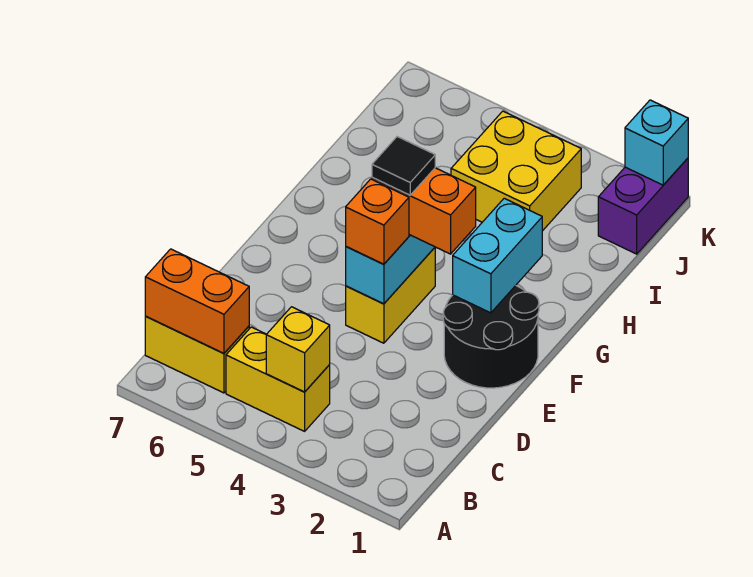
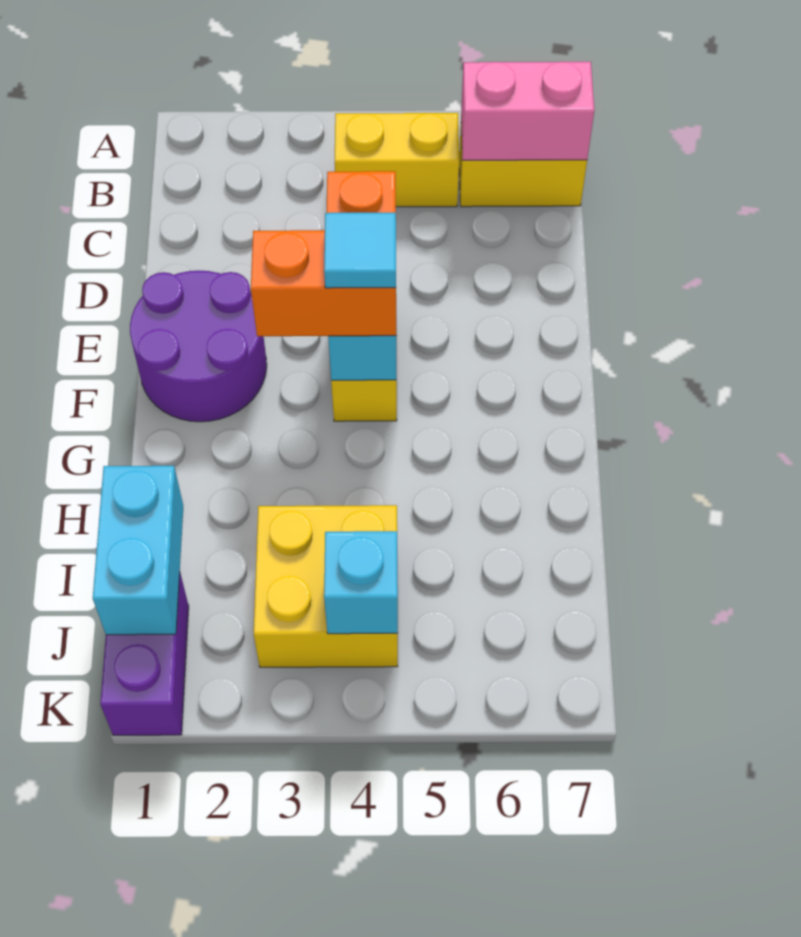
yellow 1x1 brick [266,307,330,392] -> none
orange 1x2 brick [145,249,249,353] -> pink 1x2 brick [461,61,594,160]
black 2x2 round brick [443,286,539,388] -> purple 2x2 round brick [130,270,267,422]
cyan 1x2 brick [453,198,542,313] -> cyan 1x2 brick moved to [93,466,183,635]
black 1x1 tile [372,137,435,195] -> cyan 1x1 tile [324,213,396,288]
cyan 1x1 brick [625,100,688,185] -> cyan 1x1 brick moved to [324,531,398,634]

